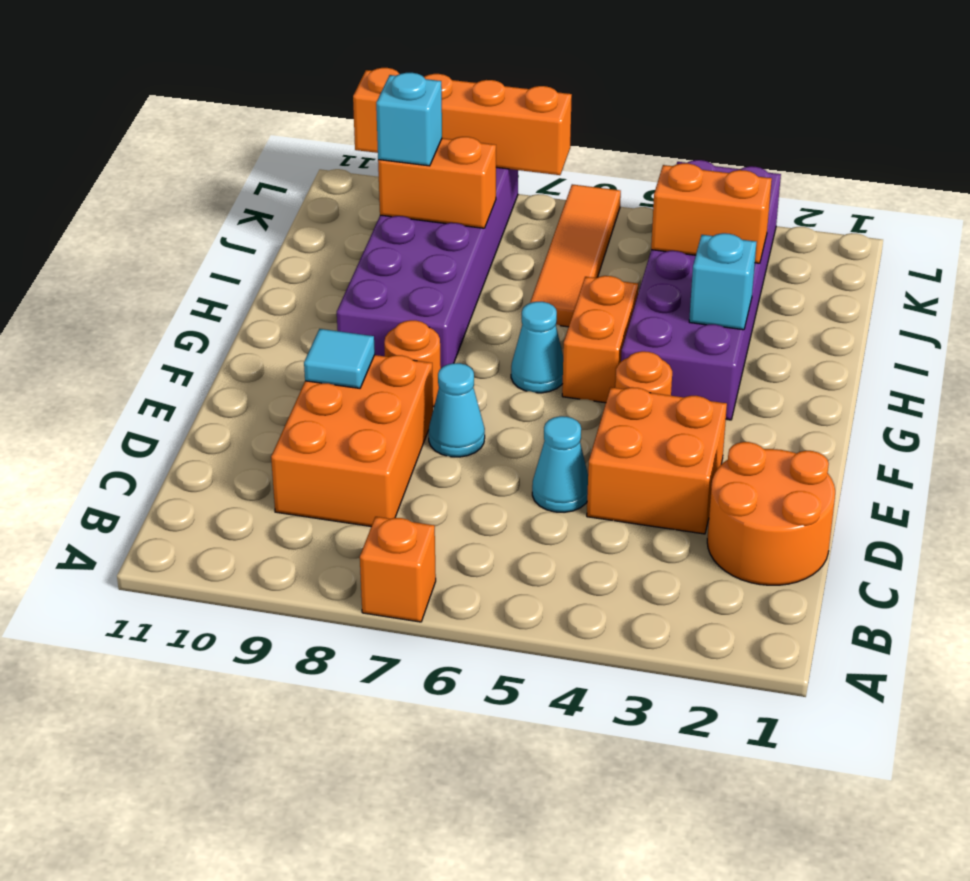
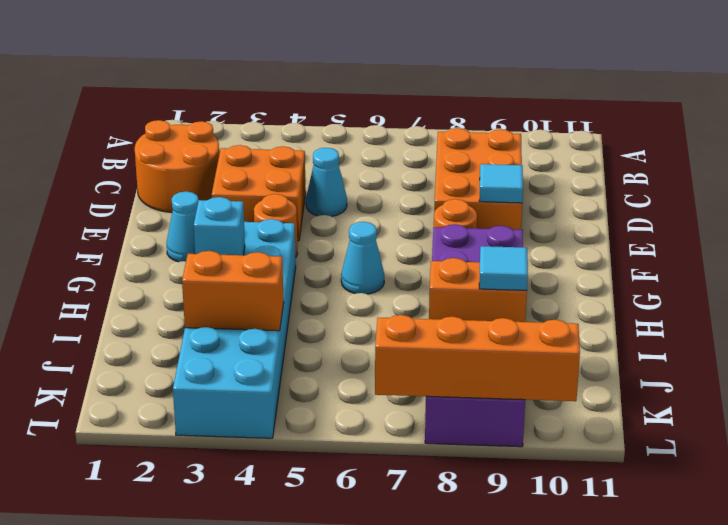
orange 1x1 brick [360,517,436,622] -> none
cyan 1x1 cone [429,363,485,457] -> cyan 1x1 cone moved to [167,191,199,262]
purple 2x6 brick [621,160,781,420] -> cyan 2x6 brick [173,219,296,438]
orange 1x2 brick [562,276,638,403] -> none
orange 1x4 tile [530,184,621,327] -> none
cyan 1x1 brick [376,73,442,166] -> cyan 1x1 tile [479,246,528,290]

